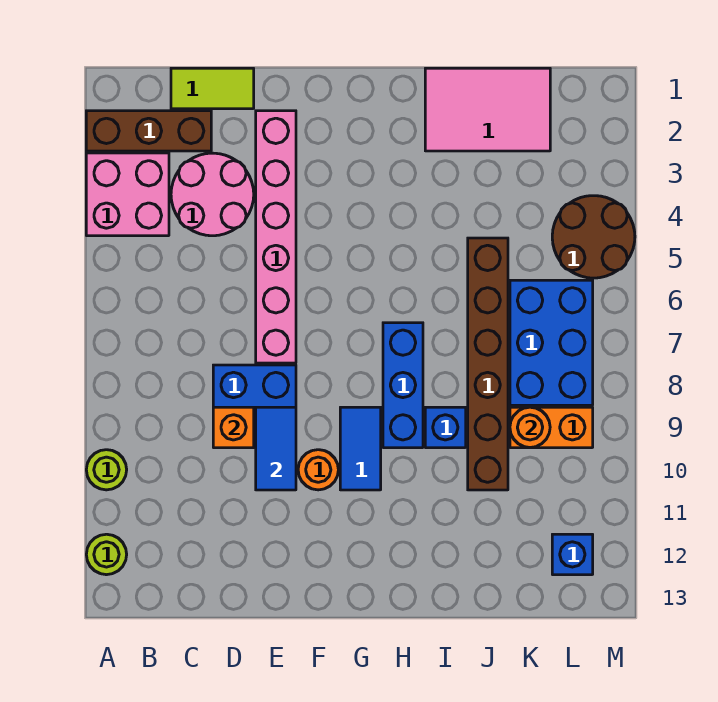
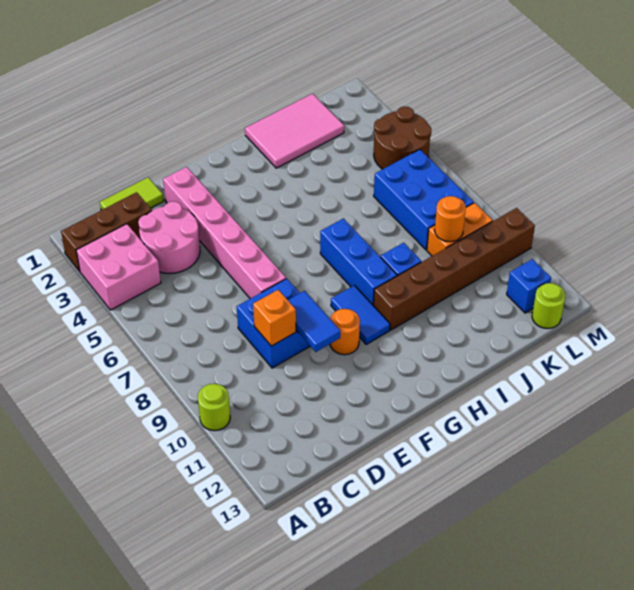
lime 1x1 round brick [86,534,127,575] -> lime 1x1 round brick moved to [532,283,565,329]
brown 1x6 brick [468,238,508,490] -> brown 1x6 brick turned to [374,208,535,330]

